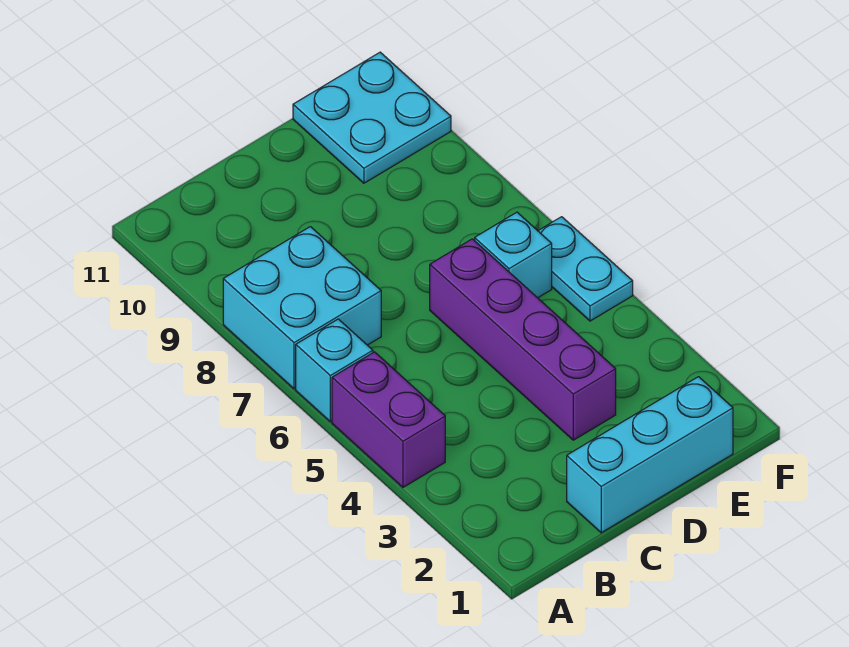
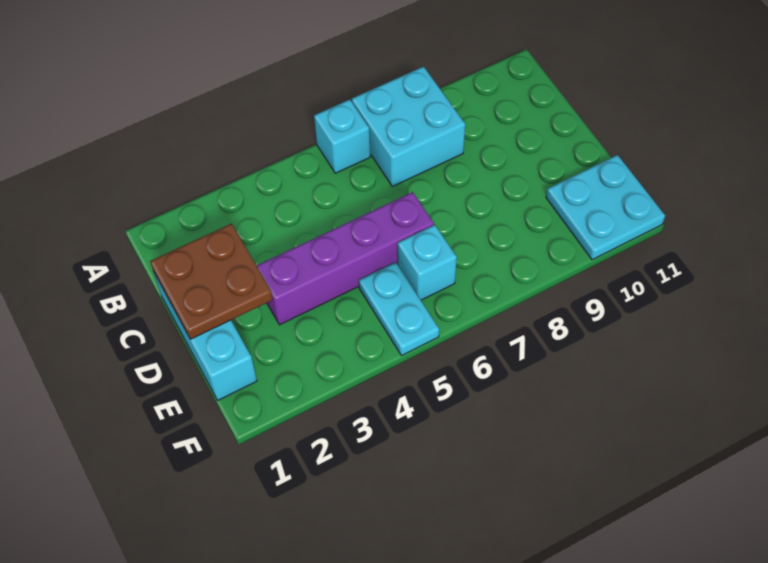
purple 1x2 brick [332,352,445,487] -> none
none -> brown 2x2 plate [150,224,273,339]
cyan 1x2 plate [538,217,633,321] -> cyan 1x2 plate turned to [359,262,439,356]

